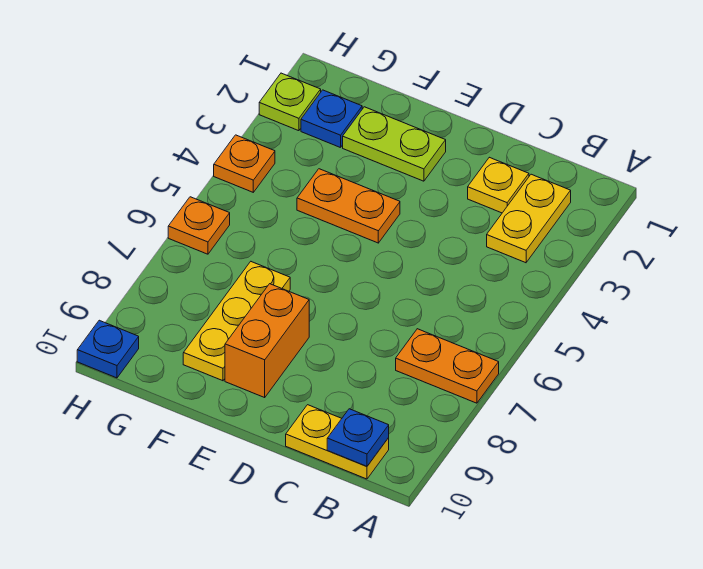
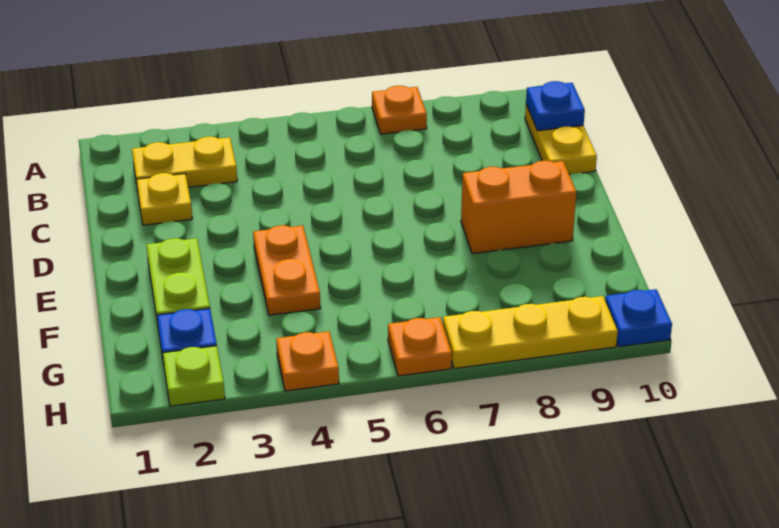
orange 1x2 plate [396,329,499,403] -> orange 1x1 plate [372,86,427,134]
yellow 1x3 plate [183,262,290,381] -> yellow 1x3 plate moved to [443,296,618,369]

